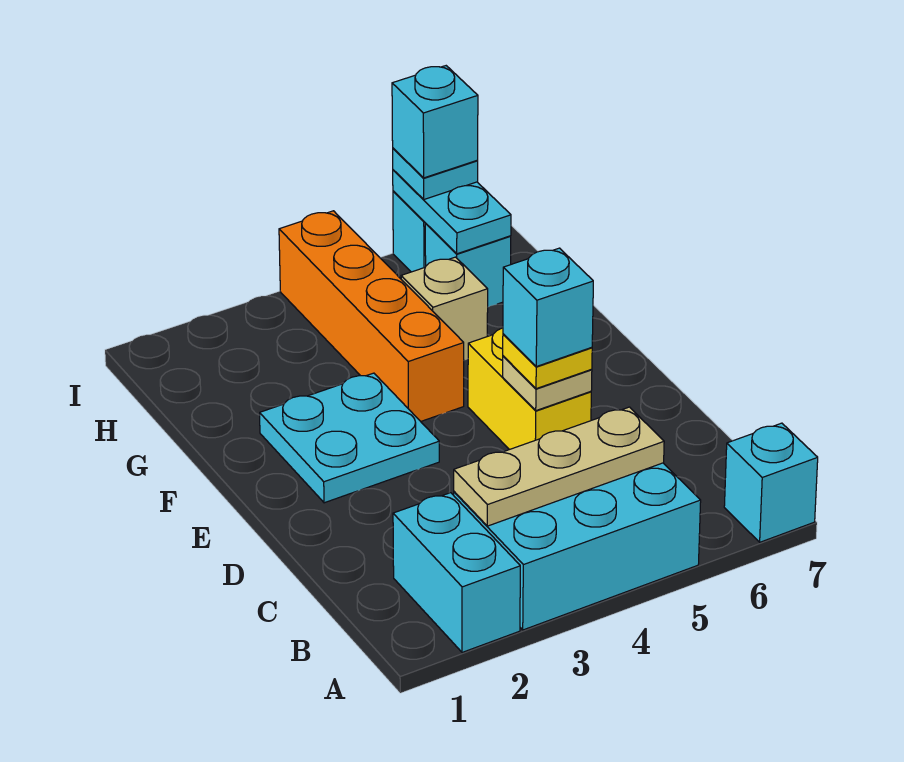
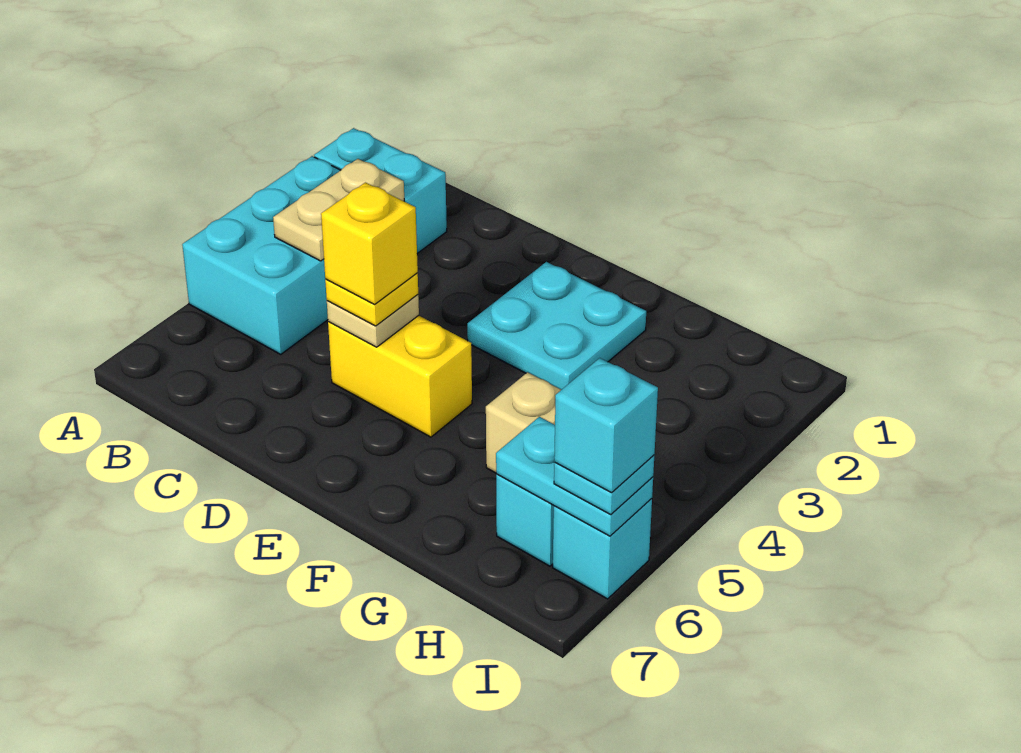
cyan 1x1 brick [724,423,818,542] -> none
tan 1x3 plate [454,407,664,526] -> tan 1x2 plate [273,159,404,261]
cyan 1x1 brick [503,248,593,367] -> yellow 1x1 brick [321,183,418,304]
orange 1x4 brick [279,211,464,421] -> none

